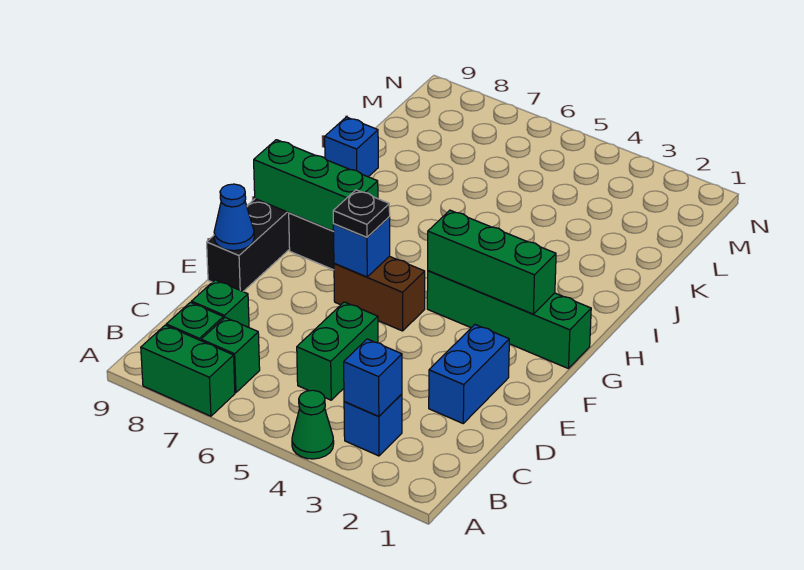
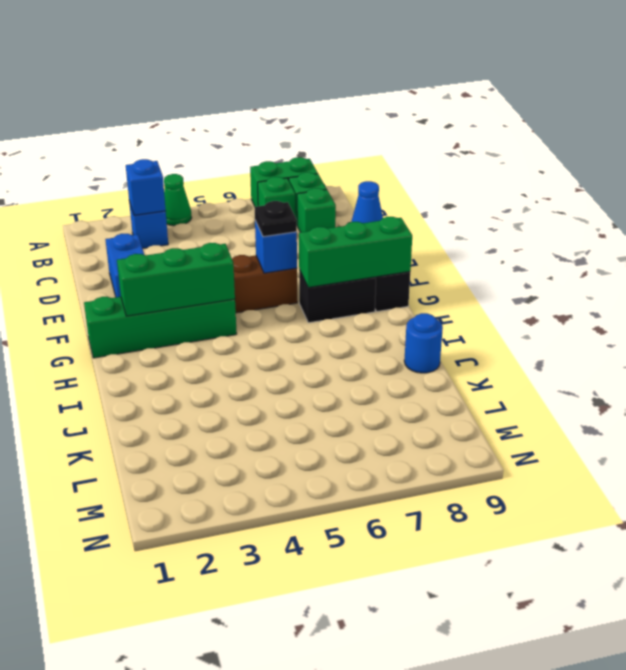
green 1x2 brick [297,302,378,400] -> none
blue 1x1 brick [325,117,378,177] -> blue 1x1 round brick [404,313,443,373]

